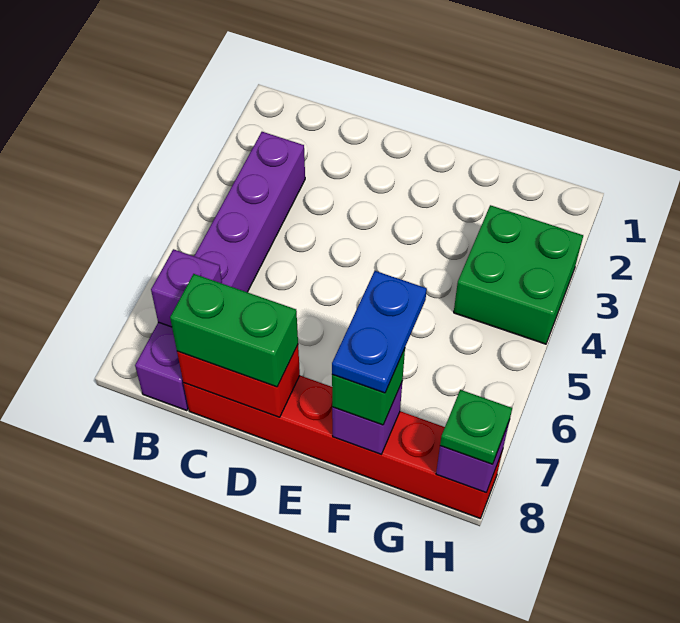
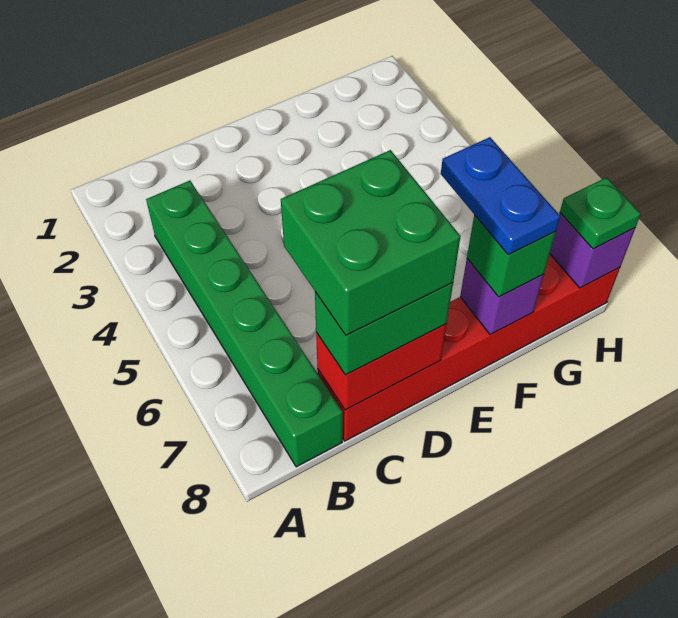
purple 1x6 brick [135,132,305,411] -> green 1x6 brick [146,181,343,467]
purple 1x1 brick [151,249,222,327] -> none
green 2x2 brick [454,205,583,344] -> green 2x2 brick moved to [281,150,461,335]

